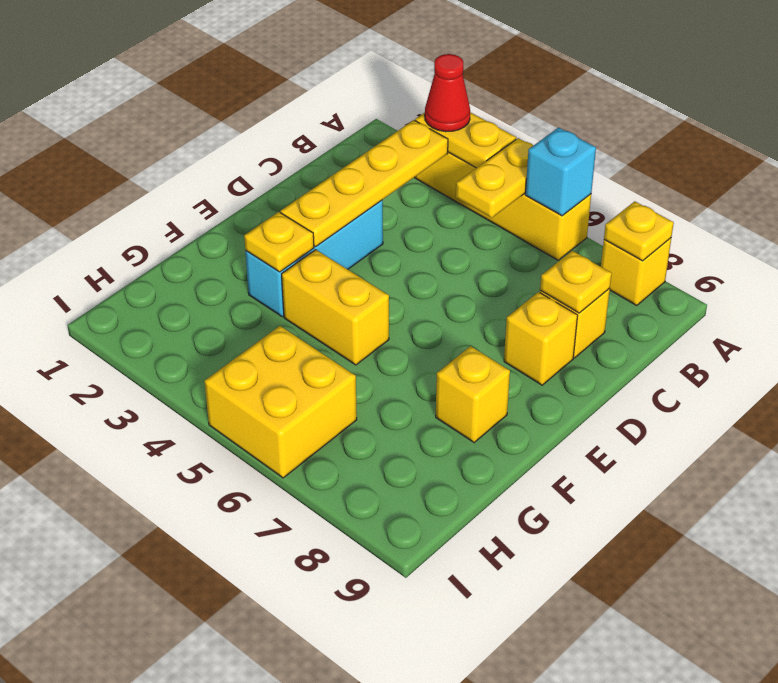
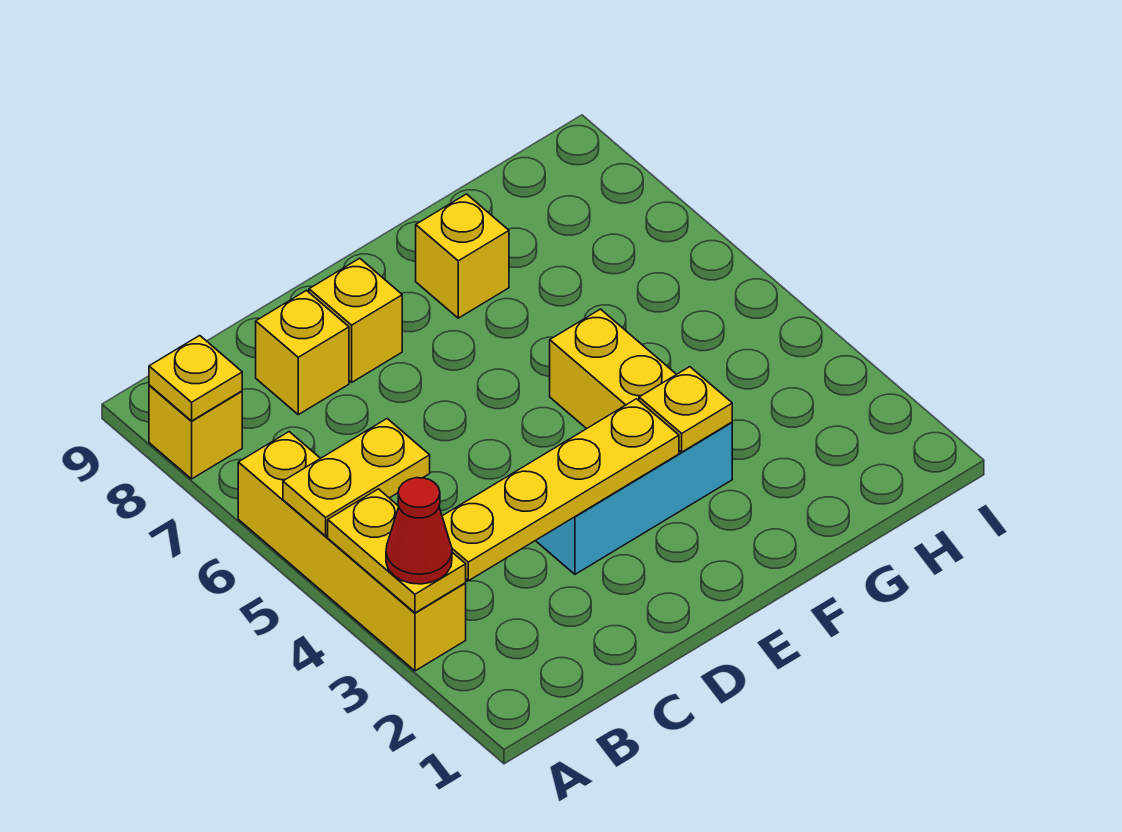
cyan 1x1 brick [525,127,596,216] -> none
yellow 1x1 plate [540,251,612,313] -> none
yellow 2x2 brick [204,326,357,478] -> none

